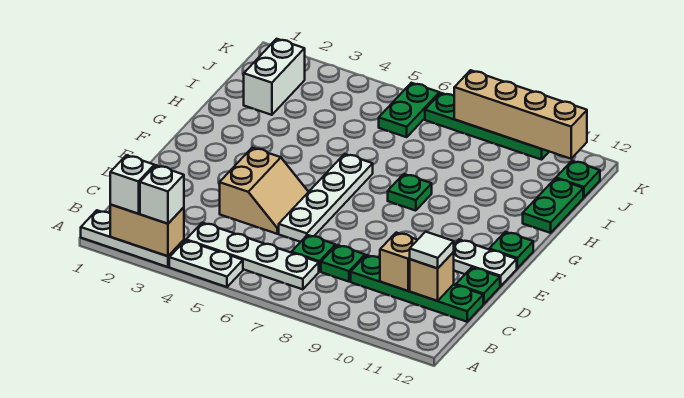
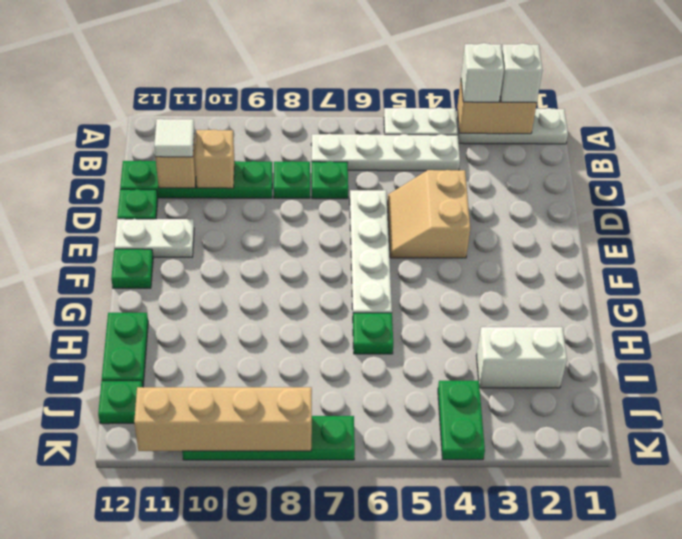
green 1x1 plate [388,174,432,211] -> green 1x1 plate moved to [353,313,393,354]
white 1x2 brick [244,39,305,115] -> white 1x2 brick turned to [476,327,567,388]
green 1x2 plate [379,83,439,137] -> green 1x2 plate moved to [438,381,485,460]

